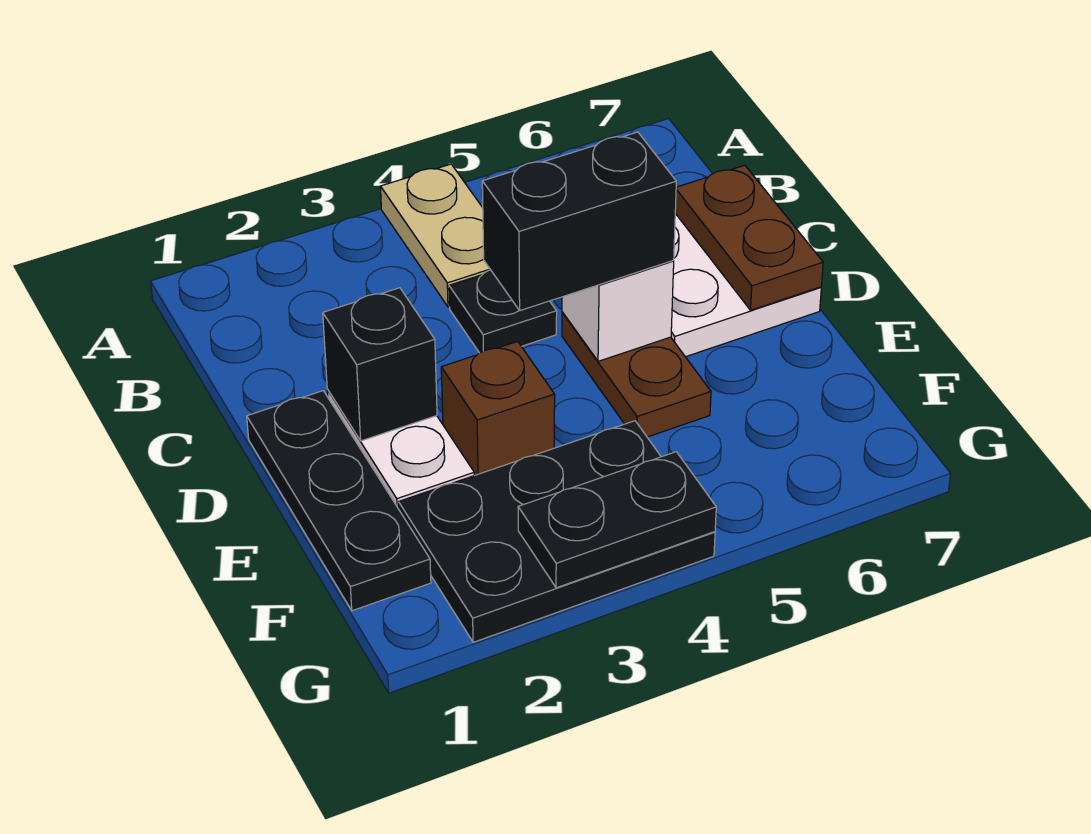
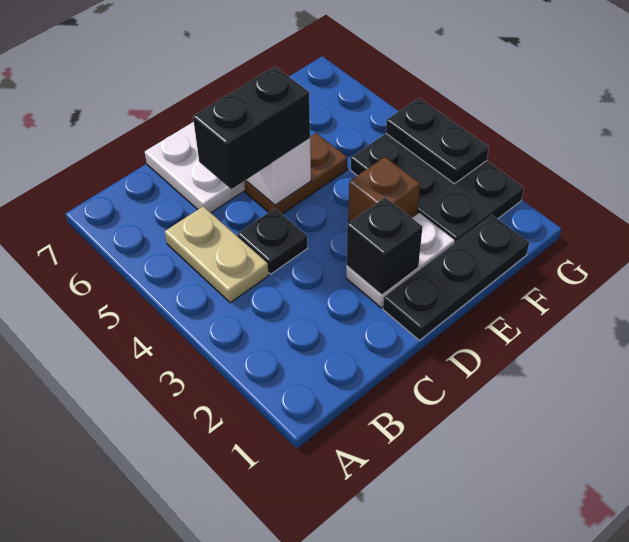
tan 1x2 plate [381,164,490,307] -> tan 1x2 plate turned to [165,206,269,303]
brown 1x2 plate [675,165,823,310] -> none
black 1x2 brick [482,132,676,311] -> black 1x2 brick turned to [193,67,310,189]

